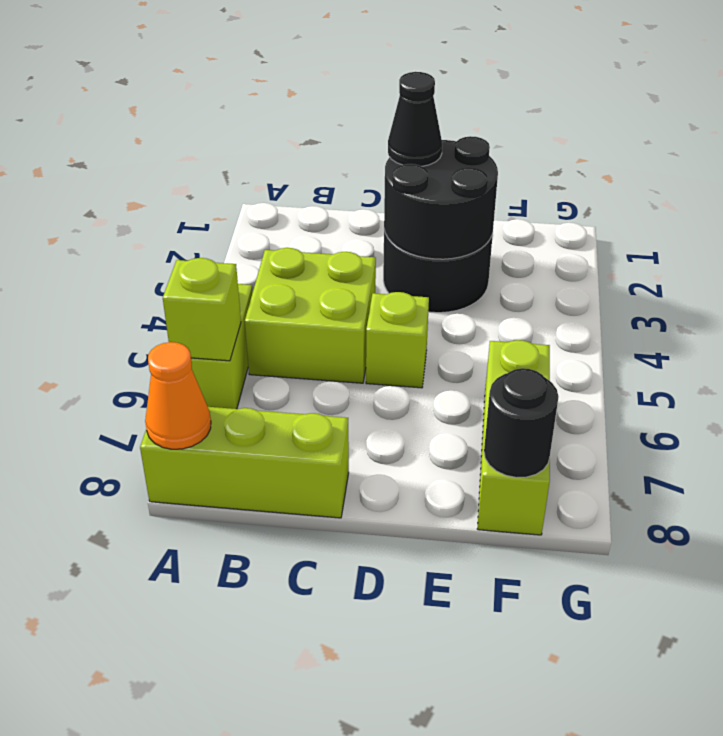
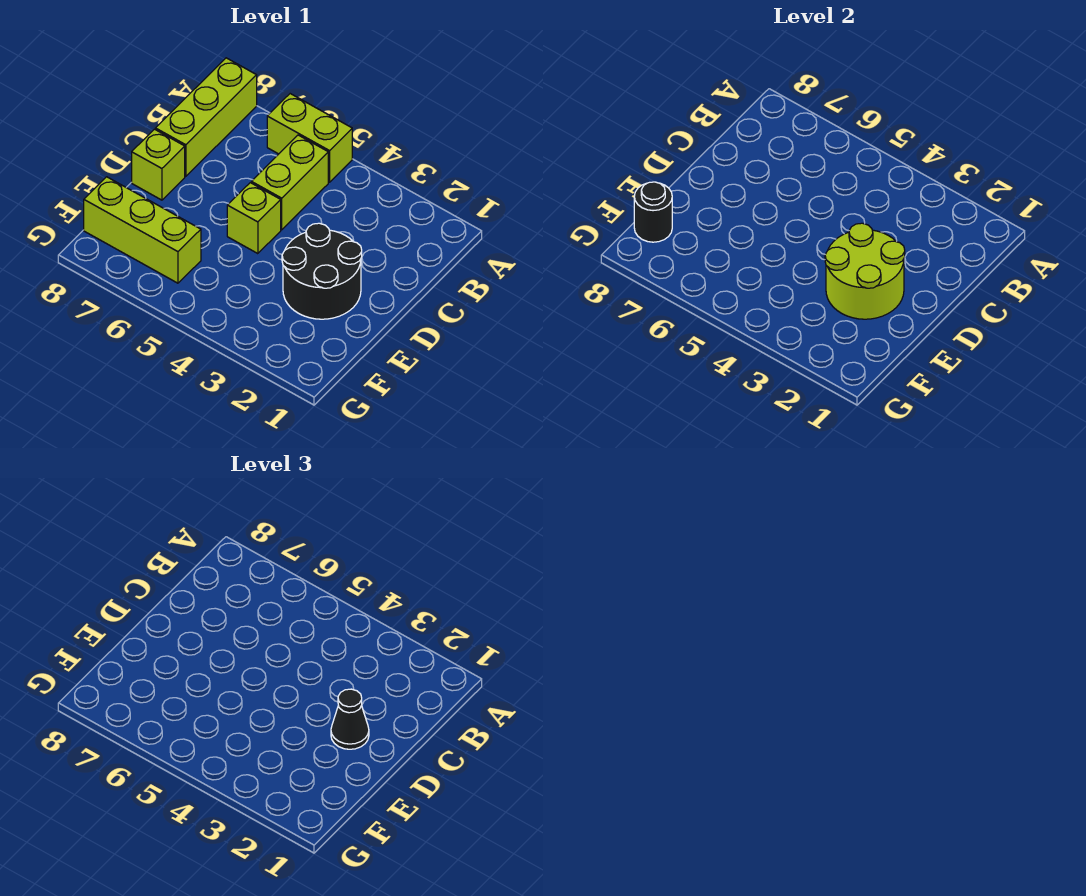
lime 1x1 brick [163,258,241,361] -> lime 1x1 brick moved to [132,129,185,200]
orange 1x1 cone [145,342,211,449] -> none
lime 2x2 brick [245,248,376,383] -> lime 1x2 brick [251,135,328,230]
black 2x2 round brick [384,136,498,259] -> lime 2x2 round brick [825,223,905,319]

